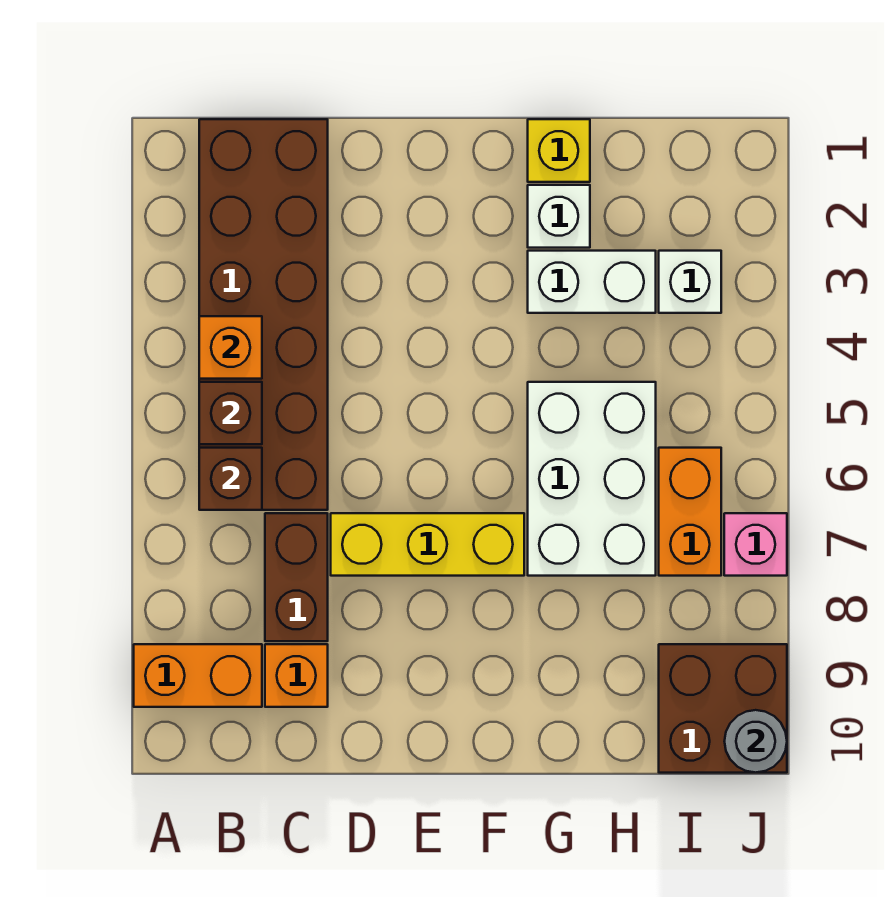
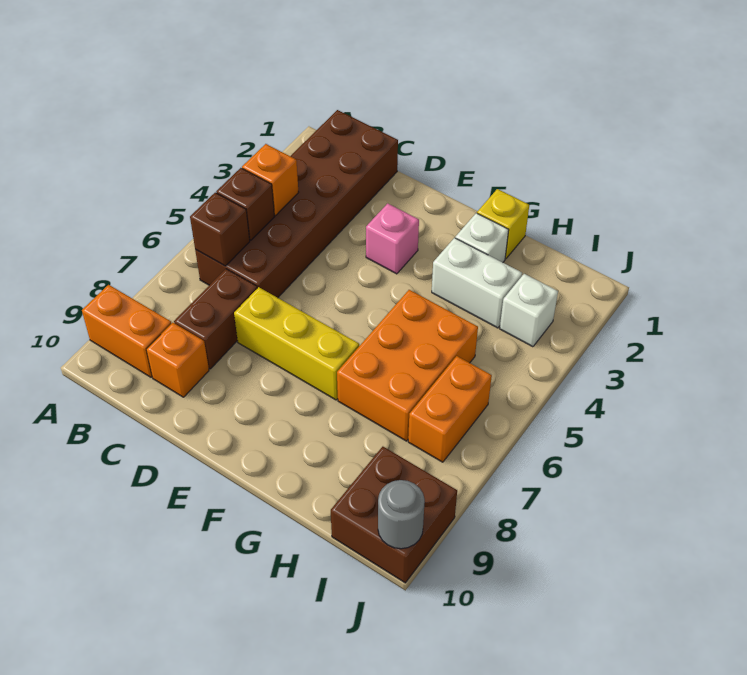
white 2x3 brick [528,382,656,576] -> orange 2x3 brick [337,290,478,441]
pink 1x1 brick [724,513,787,576] -> pink 1x1 brick moved to [366,203,419,274]

